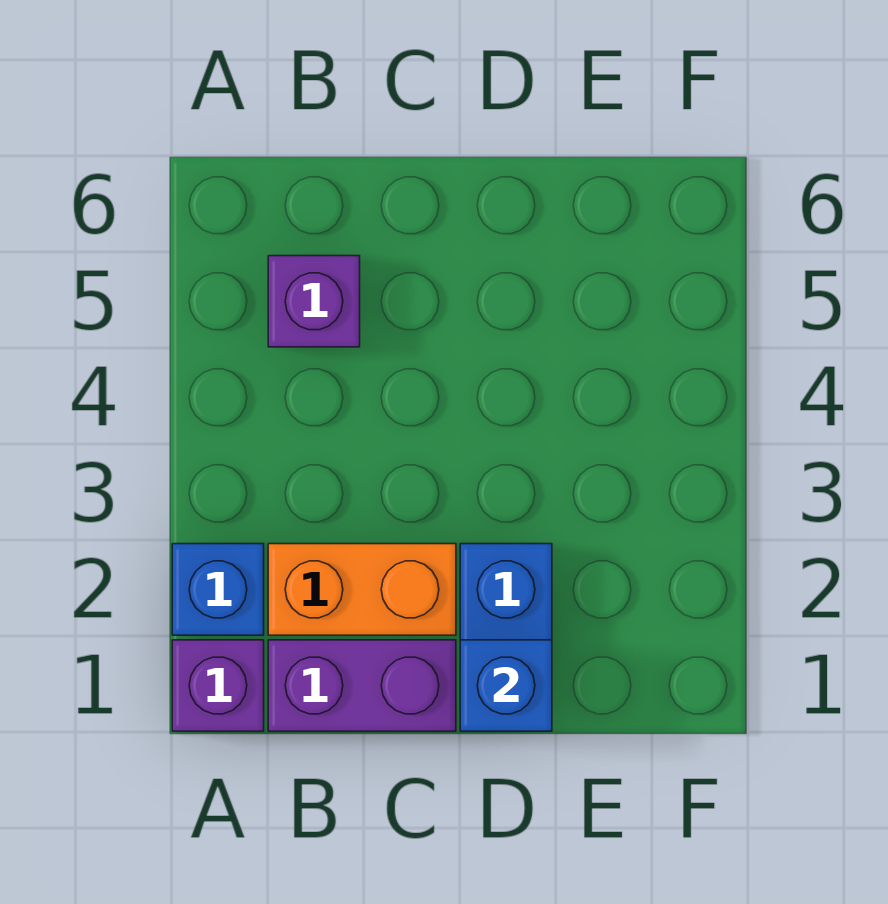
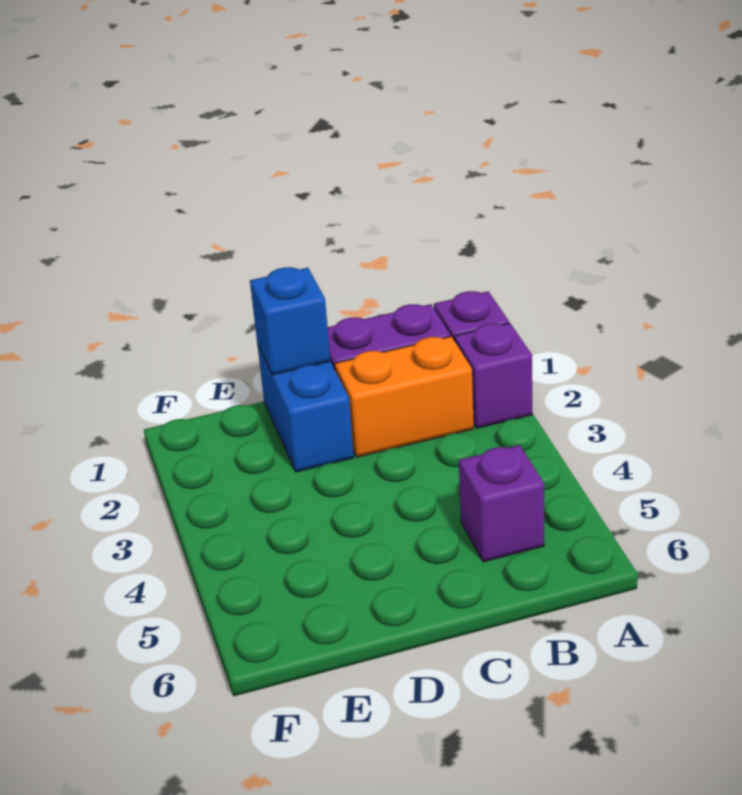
blue 1x1 brick [172,544,264,635] -> purple 1x1 brick [454,323,532,428]

